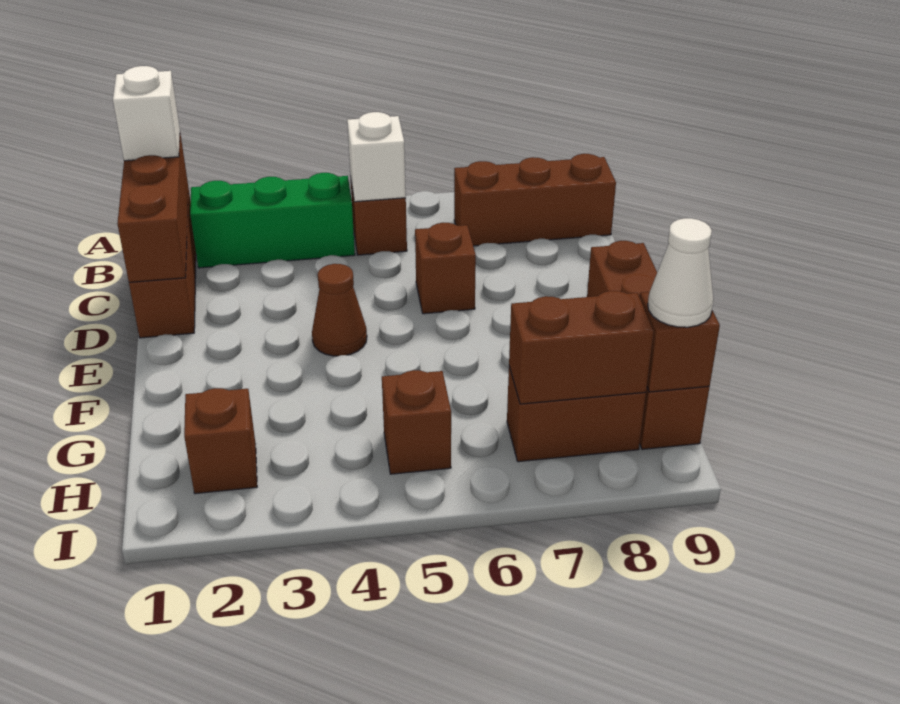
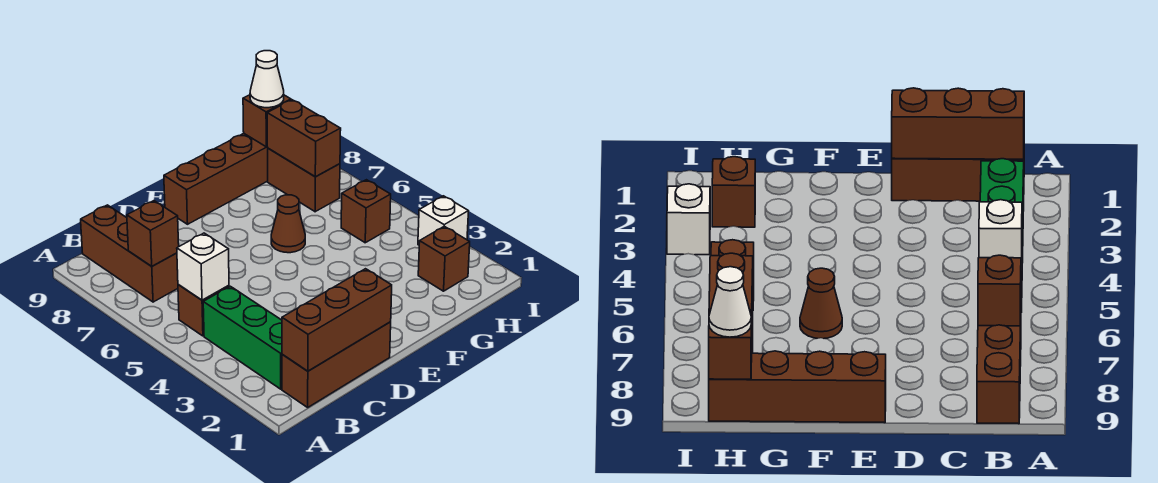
white 1x1 brick [113,66,180,161] -> white 1x1 brick moved to [418,196,468,245]
brown 1x1 brick [415,223,476,314] -> brown 1x1 brick moved to [127,201,179,266]
brown 1x1 cone [312,264,367,356] -> brown 1x1 cone moved to [271,195,305,253]

